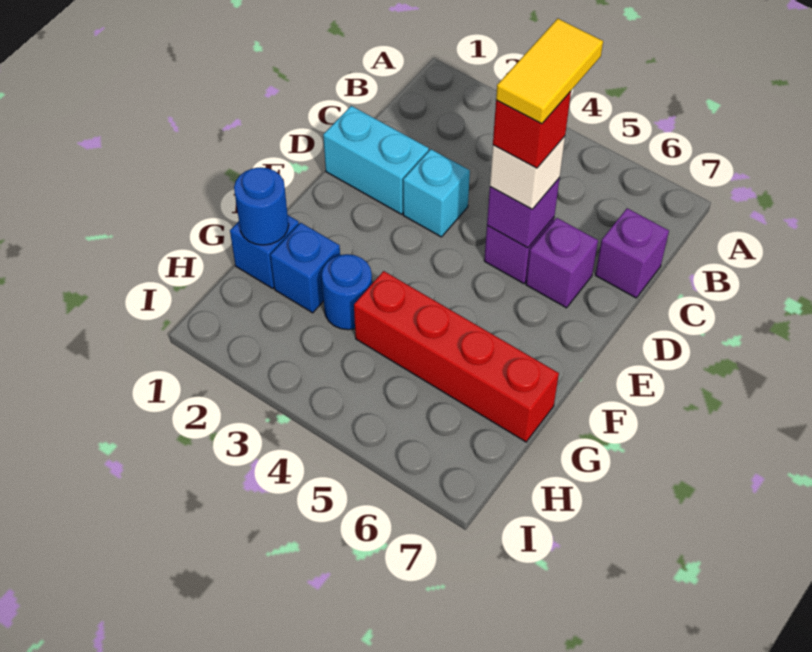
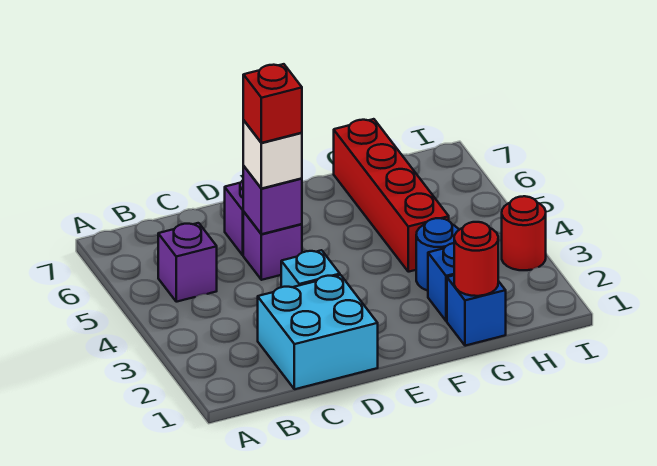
yellow 1x2 tile [496,19,603,124] -> none
purple 1x1 brick [595,208,669,298] -> purple 1x1 brick moved to [158,223,217,302]
cyan 1x2 brick [323,106,429,214] -> cyan 2x2 brick [258,275,378,389]
blue 1x1 round brick [234,167,289,245] -> red 1x1 round brick [454,222,498,296]
none -> red 1x1 round brick [502,196,546,270]

